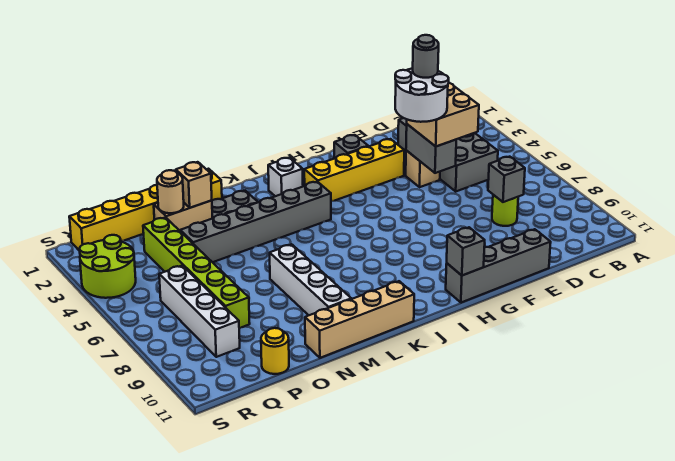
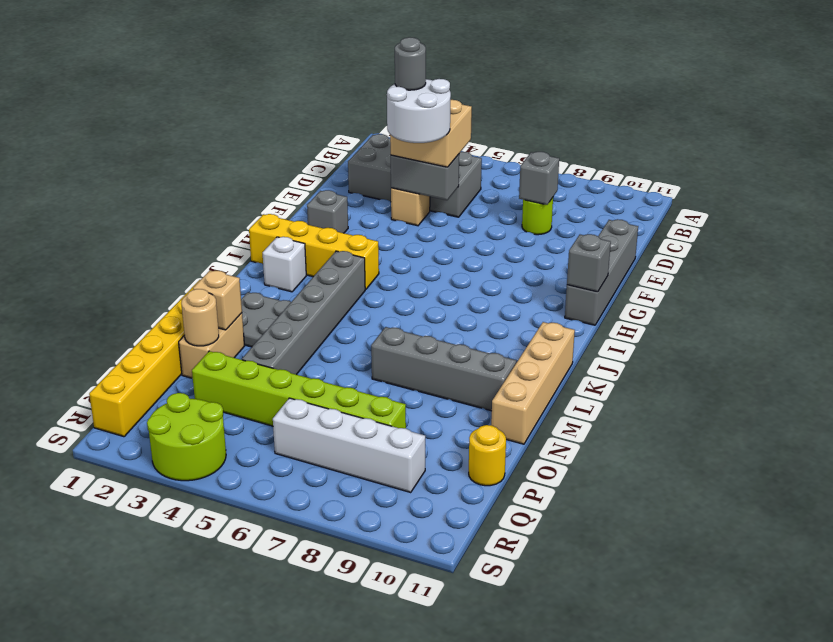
yellow 1x4 brick [304,139,404,201] -> yellow 1x4 brick turned to [249,214,379,290]
white 1x4 brick [270,244,351,315] -> grey 1x4 brick [371,327,516,411]

